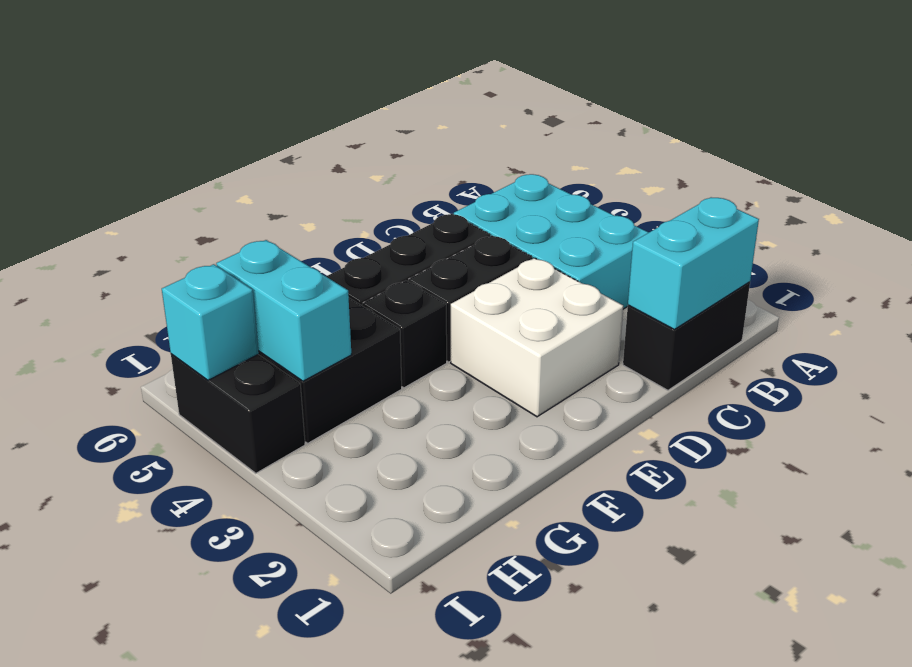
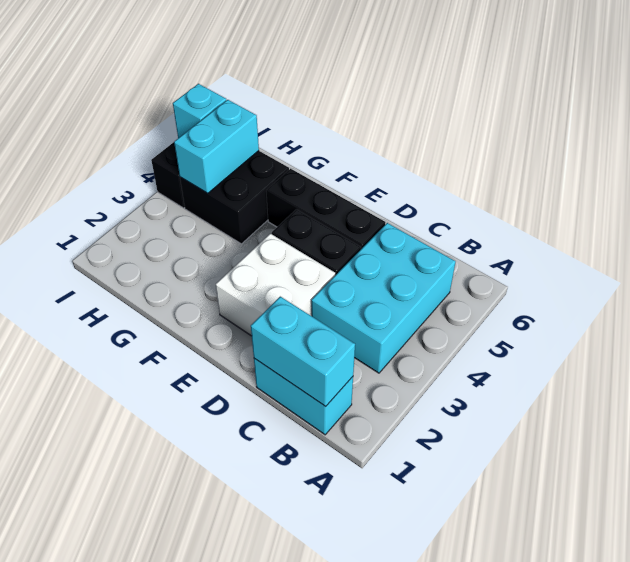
black 1x2 brick [623,282,750,390] -> cyan 1x2 brick [254,358,353,435]
black 1x1 brick [362,280,447,388] -> none

